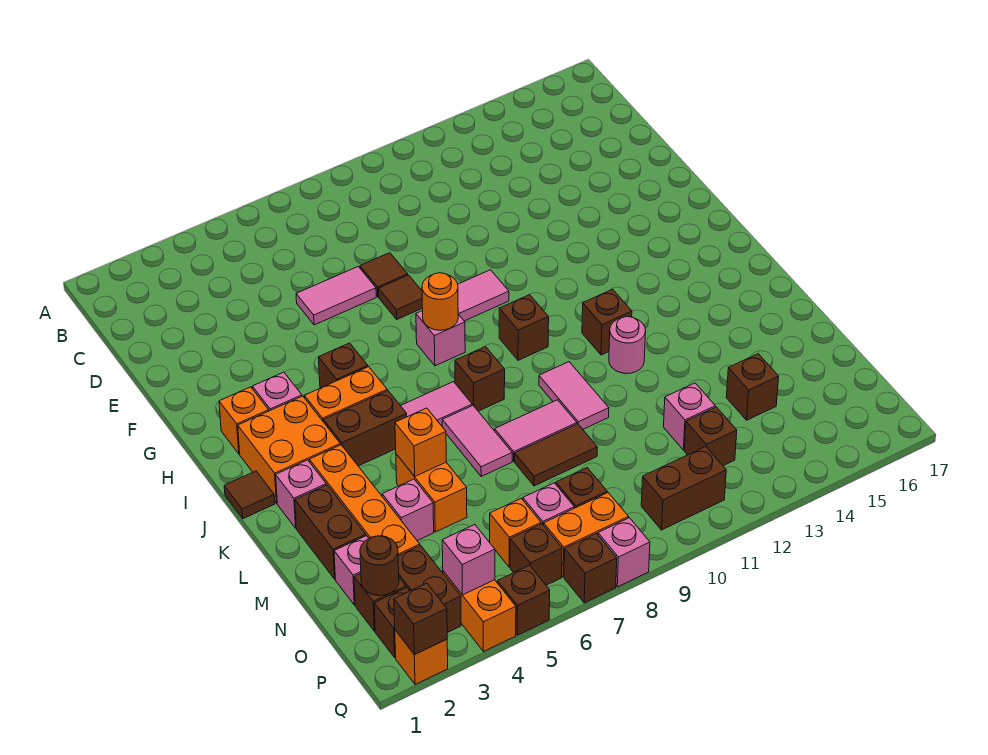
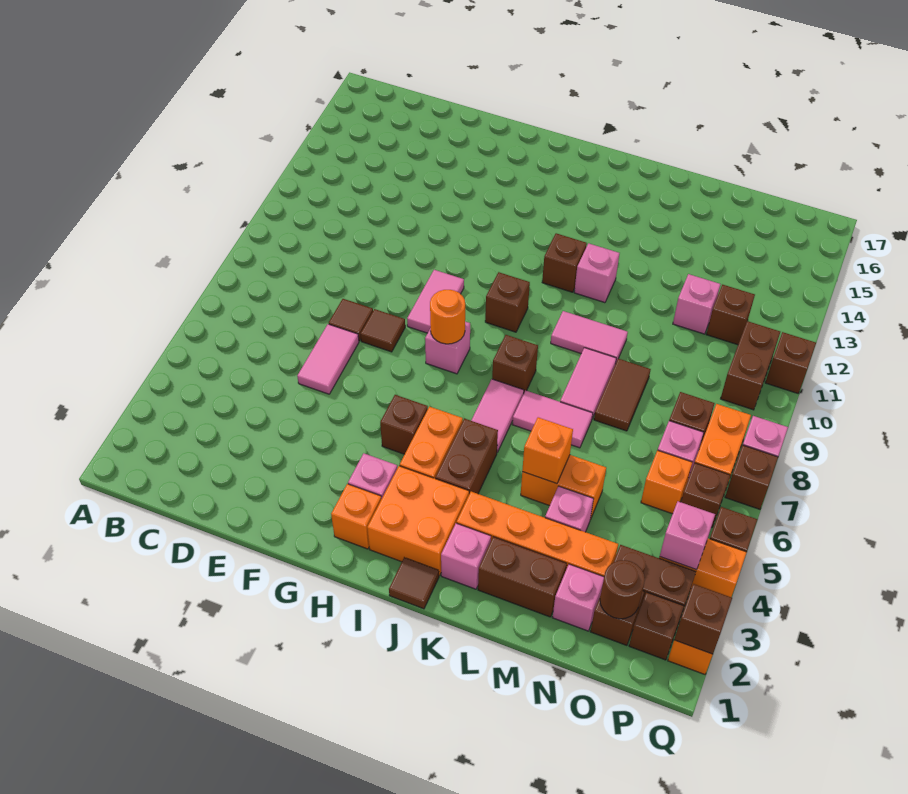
pink 1x1 round brick [609,316,646,374] -> pink 1x1 brick [574,243,620,303]
brown 1x1 brick [726,354,779,420] -> brown 1x1 brick moved to [765,332,816,393]

